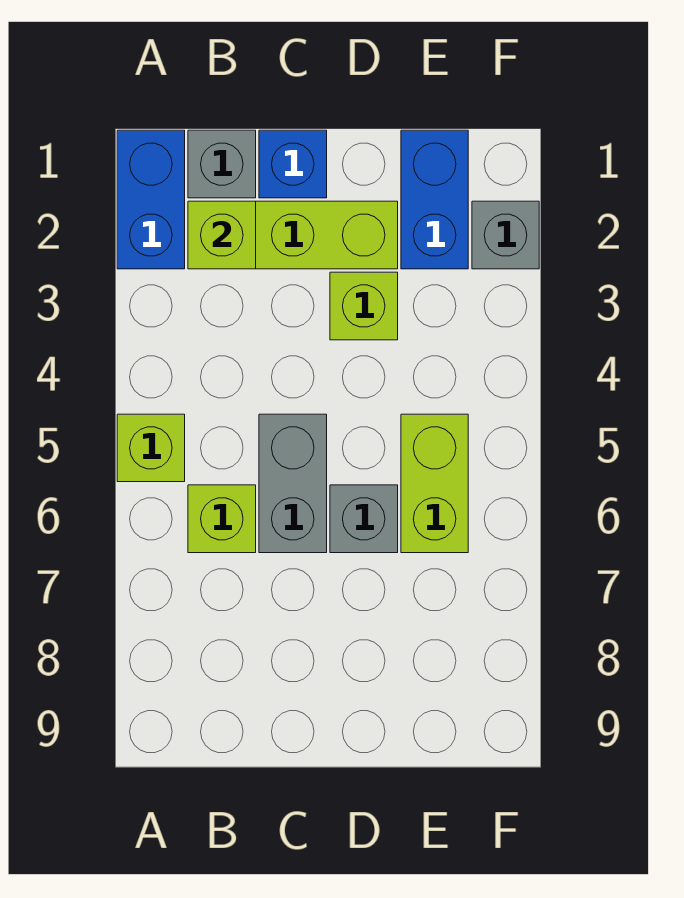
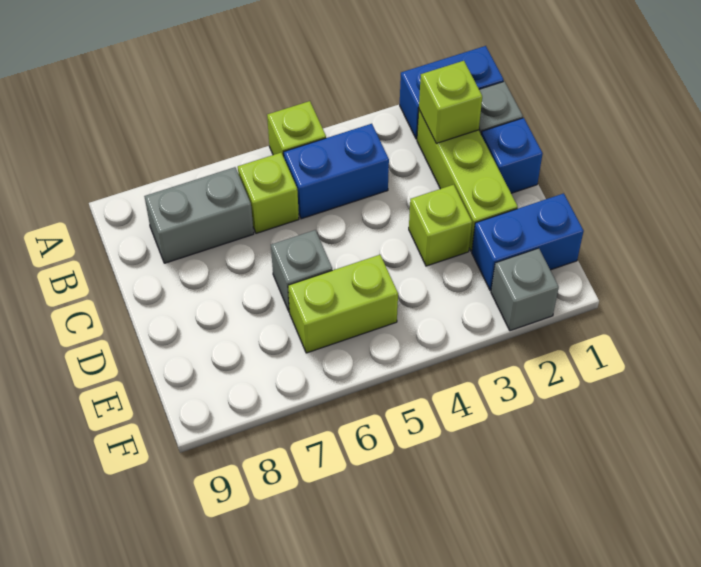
none -> blue 1x2 brick [284,124,389,219]
grey 1x2 brick [259,414,327,553] -> grey 1x2 brick moved to [144,167,254,263]

